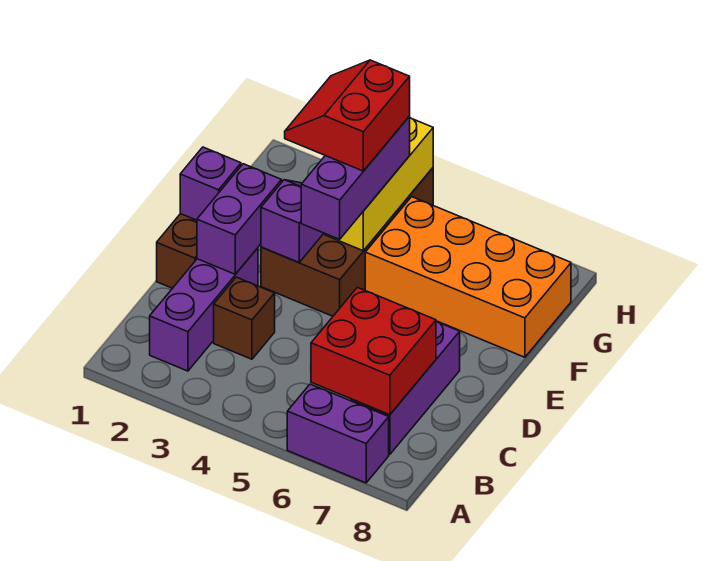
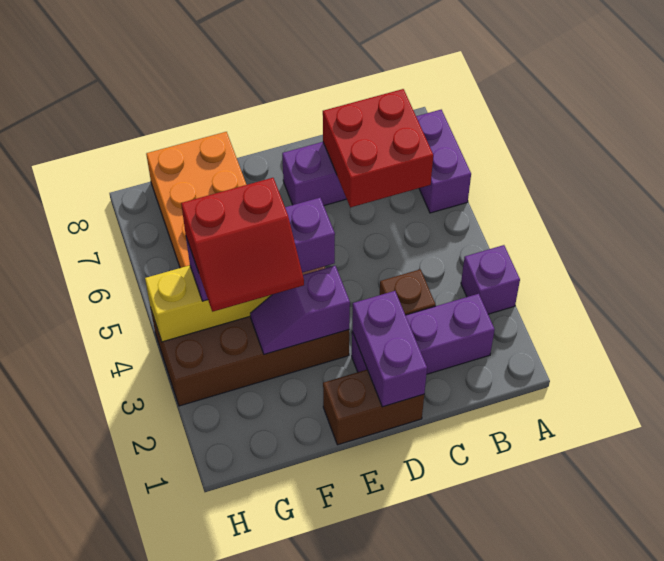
purple 1x2 brick [197,164,282,274] -> purple 1x2 brick turned to [352,291,427,407]
purple 1x1 brick [180,147,241,220] -> purple 1x1 brick moved to [461,245,520,314]

